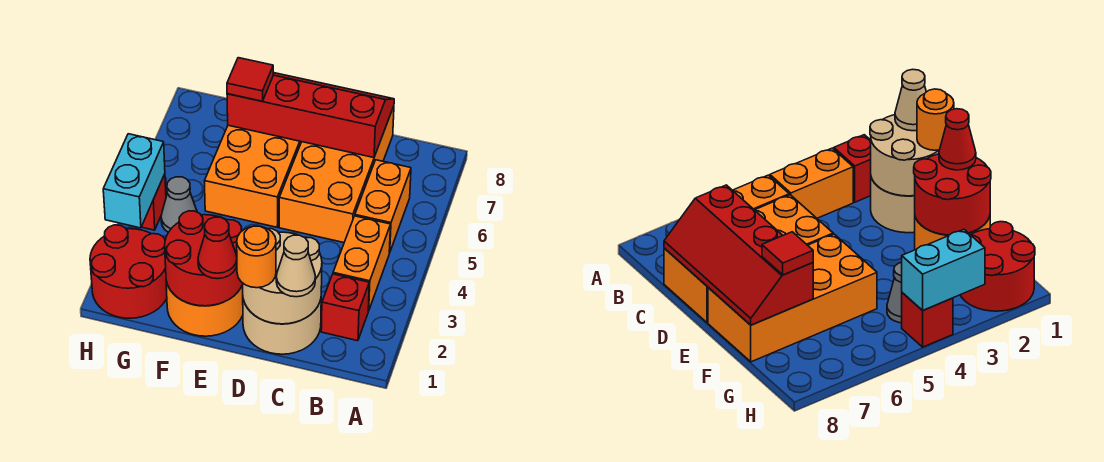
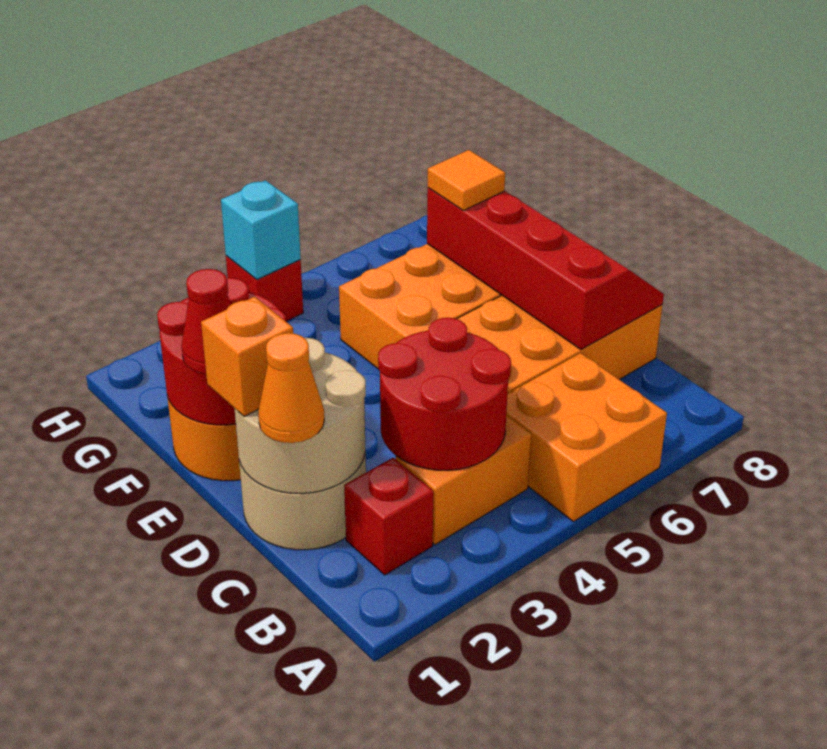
orange 1x2 brick [355,160,411,253] -> orange 2x2 brick [506,353,667,522]
tan 1x1 cone [276,235,315,297] -> orange 1x1 cone [258,333,324,443]
orange 1x1 round brick [237,226,276,288] -> orange 1x1 brick [201,297,293,416]
red 1x1 tile [227,58,273,101] -> orange 1x1 tile [428,150,505,211]
red 2x2 round brick [90,225,167,318] -> red 2x2 round brick moved to [378,318,511,470]
grey 1x1 cone [161,177,197,232] -> none
cyan 1x2 brick [103,134,165,228] -> cyan 1x1 brick [221,180,301,279]

